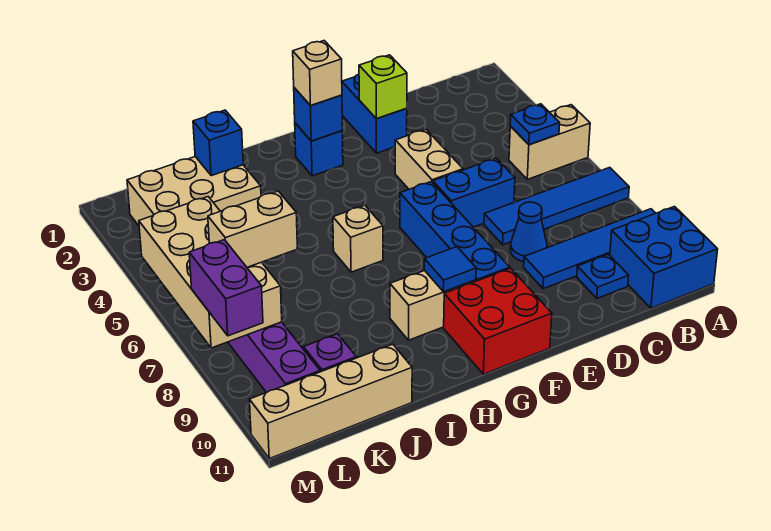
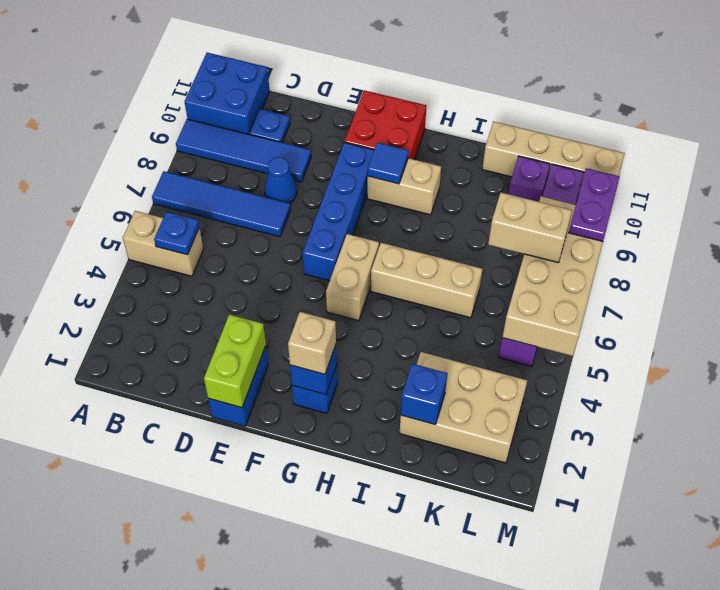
blue 1x2 brick [433,158,515,227] -> none
lime 1x1 brick [359,55,407,119] -> lime 1x2 brick [204,315,266,408]
tan 1x2 brick [395,129,463,189] -> tan 1x2 brick moved to [326,234,379,321]
tan 1x1 brick [333,205,383,272] -> tan 1x3 brick [371,243,482,318]
purple 1x2 brick [189,240,263,336] -> purple 1x2 plate [569,168,620,241]

